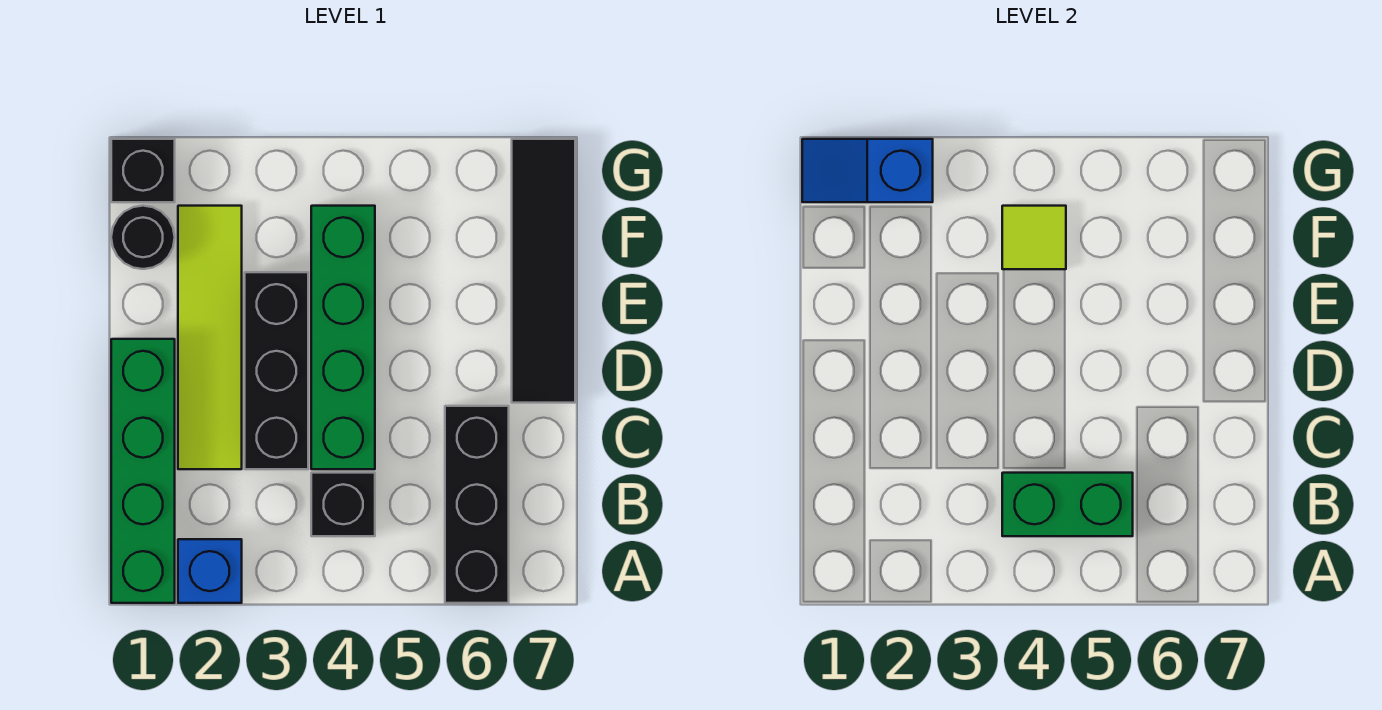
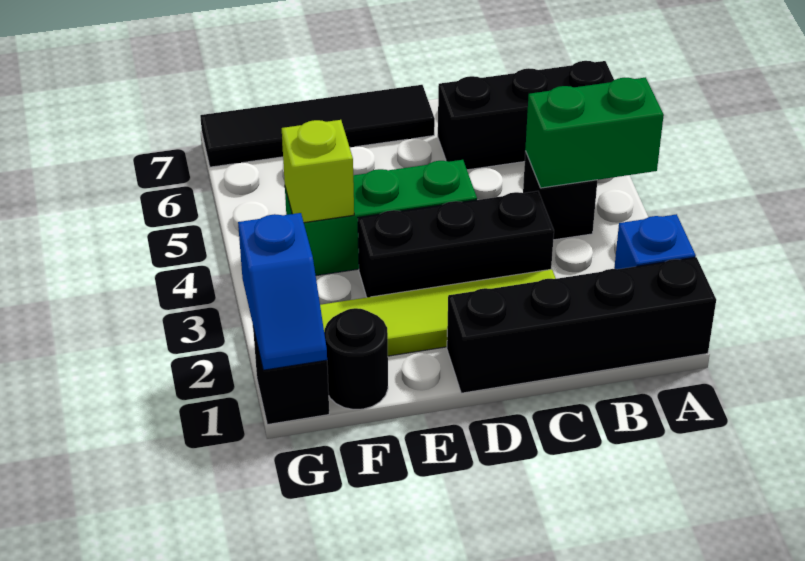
green 1x4 brick [111,339,175,603] -> black 1x4 brick [447,257,716,393]
green 1x2 brick [1002,473,1133,536] -> green 1x2 brick turned to [525,77,664,188]
green 1x4 brick [311,206,375,469] -> green 1x3 brick [285,160,477,276]
lime 1x1 tile [1002,206,1066,269] -> lime 1x1 brick [282,120,354,223]

